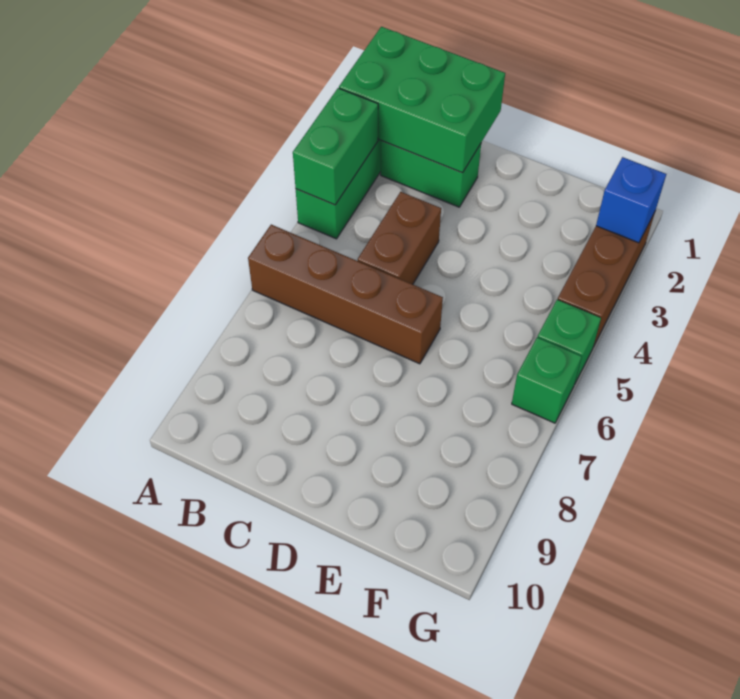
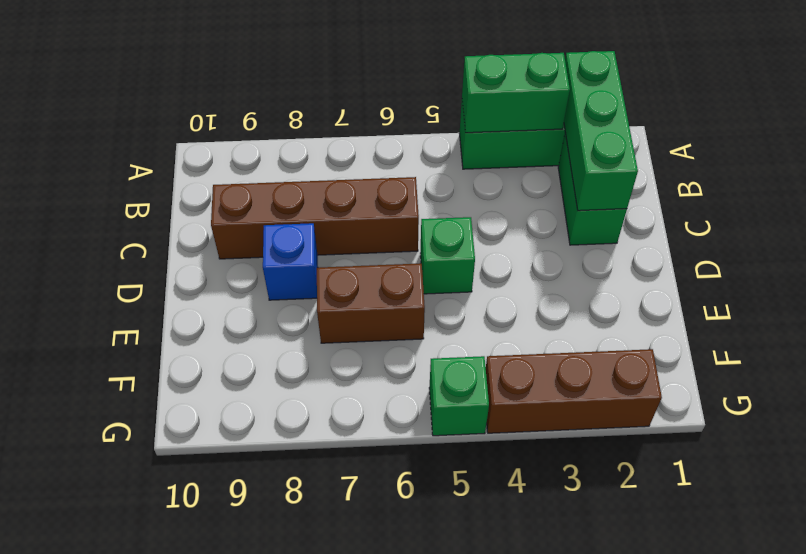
green 2x3 brick [339,27,505,173] -> green 1x3 brick [564,51,638,211]
brown 1x4 brick [248,225,443,364] -> brown 1x4 brick turned to [211,177,419,259]
brown 1x2 brick [358,192,441,284] -> brown 1x2 brick moved to [317,263,425,343]
blue 1x1 brick [596,157,666,243] -> blue 1x1 brick moved to [263,223,318,300]
green 1x1 brick [512,337,582,423] -> green 1x1 brick moved to [421,217,475,294]

